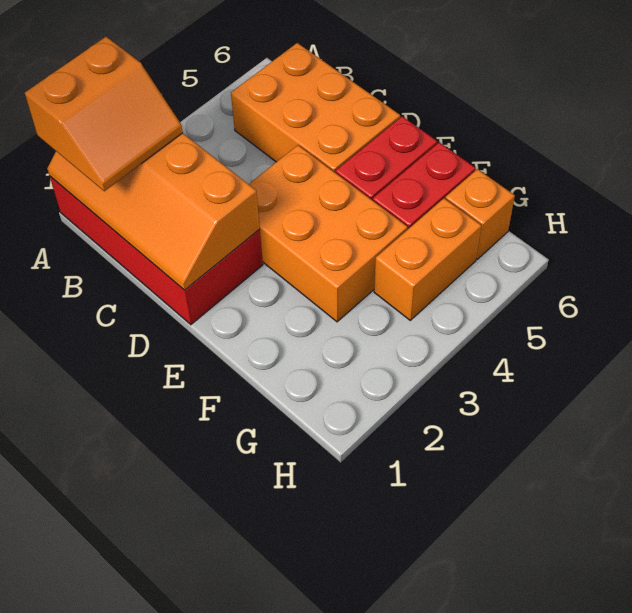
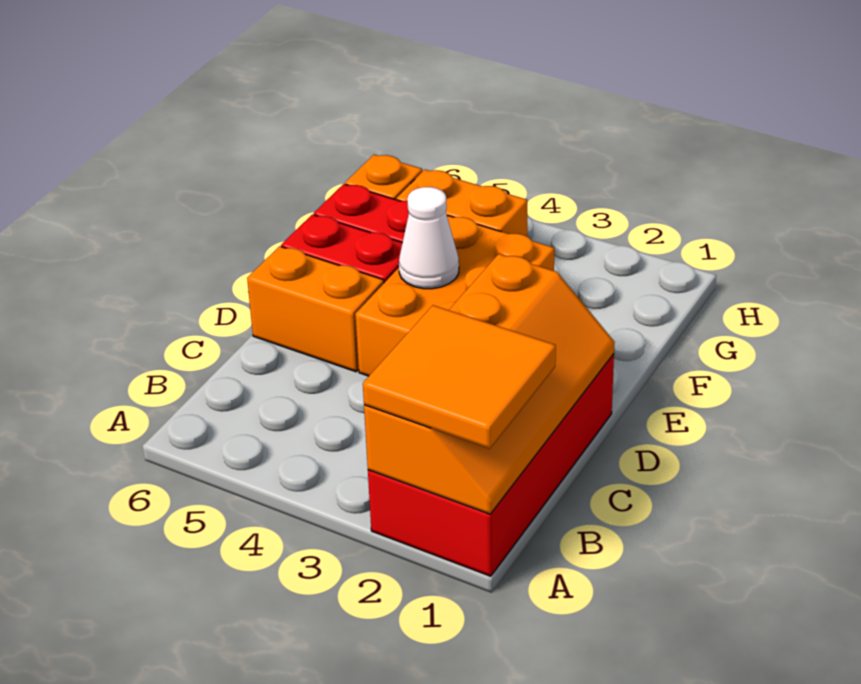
orange 2x2 slope [25,37,183,191] -> orange 2x2 tile [363,305,556,449]
orange 2x3 brick [231,43,400,173] -> orange 1x2 brick [247,246,384,372]
none -> white 1x1 cone [399,187,459,289]

